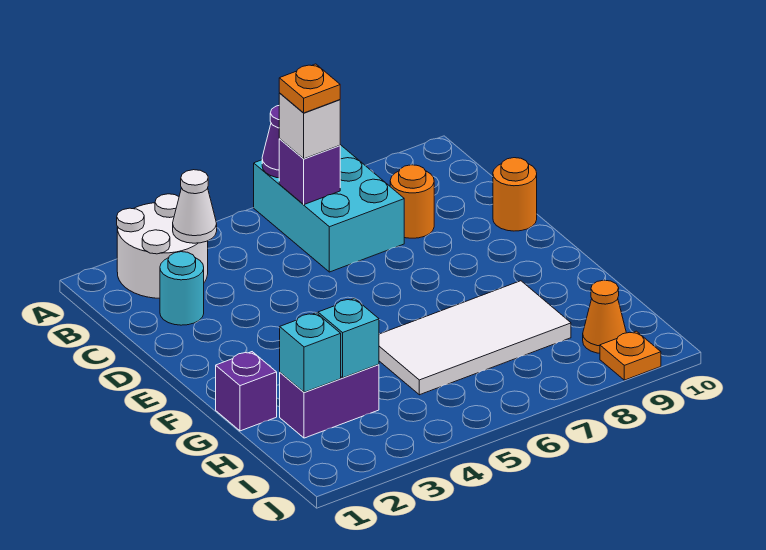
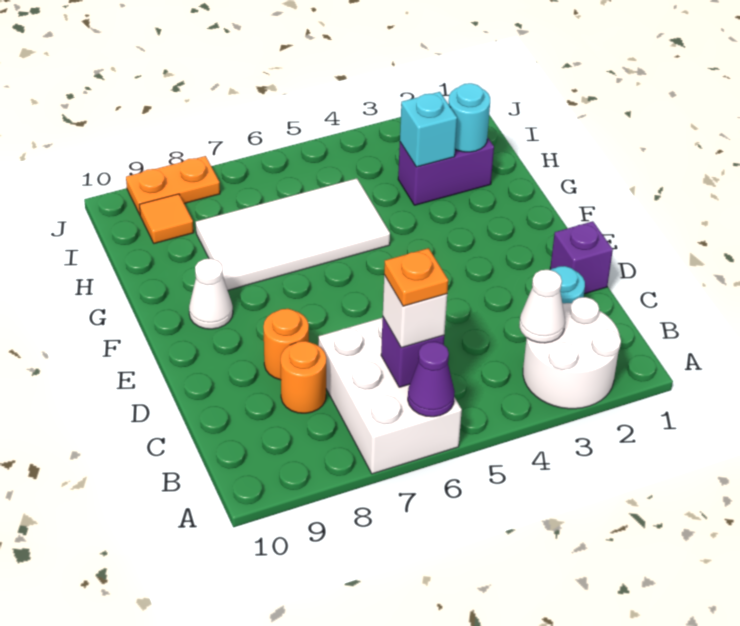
cyan 2x3 brick [254,145,404,272] -> white 2x3 brick [318,318,462,474]
orange 1x1 round brick [493,158,537,231] -> orange 1x1 round brick moved to [264,309,309,380]
none -> white 1x1 cone [189,258,233,329]
purple 1x1 brick [216,352,277,431] -> purple 1x1 brick moved to [550,221,613,294]
cyan 1x1 brick [280,313,341,392] -> cyan 1x1 round brick [449,83,490,152]
orange 1x1 cone [583,280,626,353] -> orange 1x1 tile [140,194,194,243]
orange 1x1 plate [600,331,661,380] -> orange 1x2 plate [126,156,220,214]

